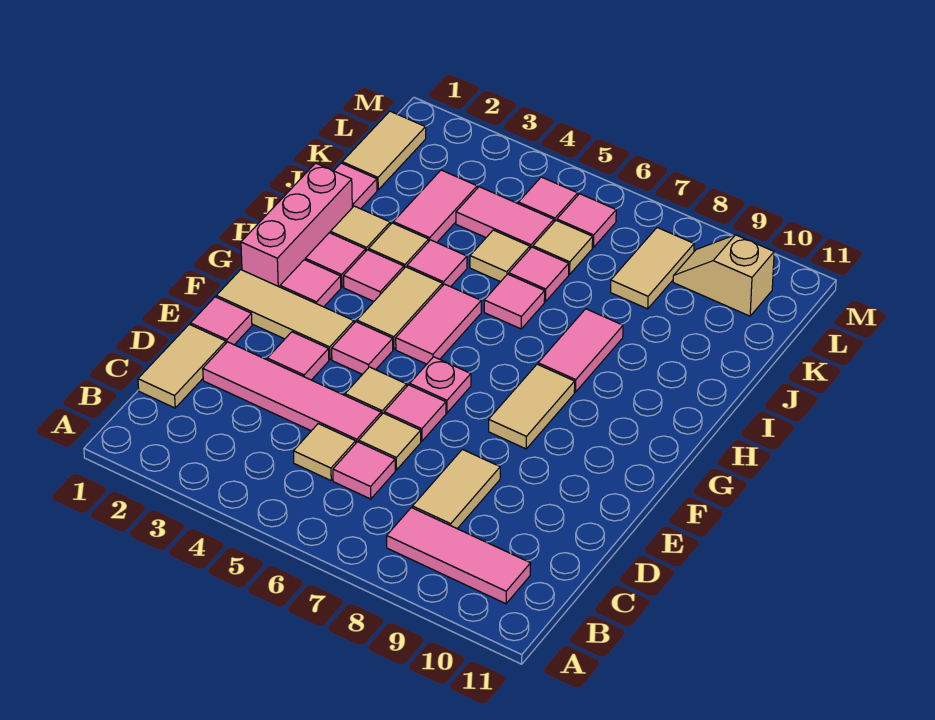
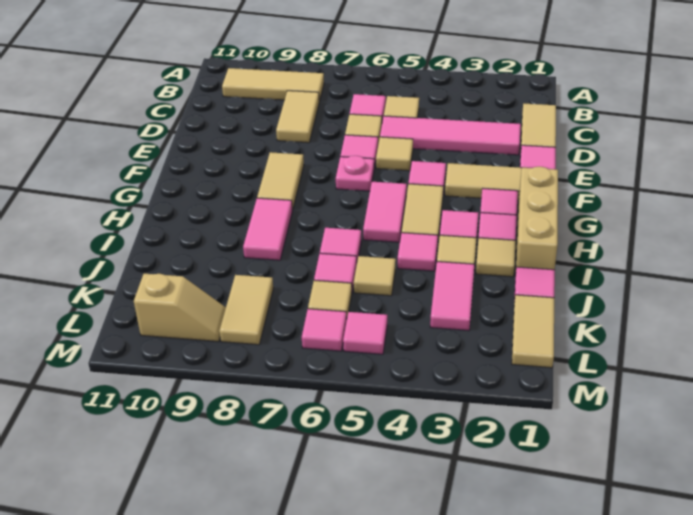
pink 1x3 tile [387,508,531,604] -> tan 1x3 tile [222,68,324,102]
pink 1x1 tile [267,332,329,380] -> none
pink 1x3 brick [241,163,352,287] -> tan 1x3 brick [515,167,558,275]
pink 1x2 tile [456,187,554,248] -> none

